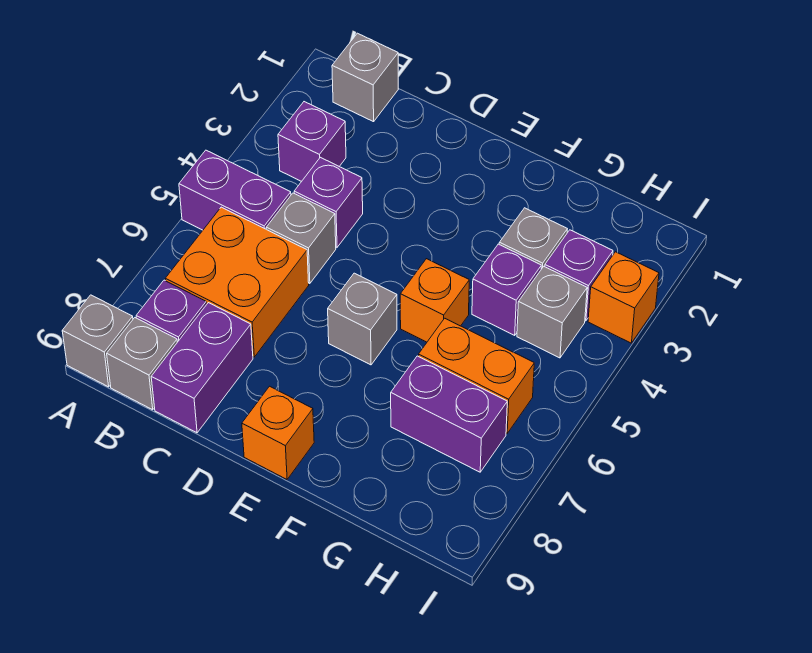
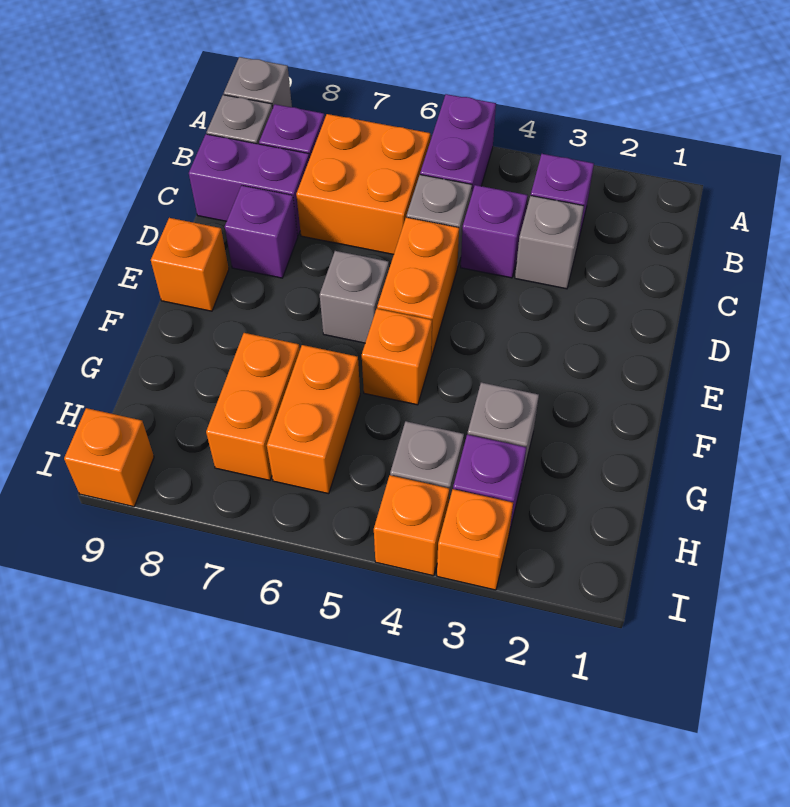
grey 1x1 brick [332,33,398,122] -> grey 1x1 brick moved to [515,196,584,289]
none -> orange 1x2 brick [377,217,459,357]
purple 1x1 brick [472,244,541,335] -> purple 1x1 brick moved to [225,185,298,278]
purple 1x2 brick [391,356,507,472] -> orange 1x2 brick [206,333,300,480]
none -> orange 1x1 brick [374,475,449,576]
none -> orange 1x1 brick [64,408,154,507]

